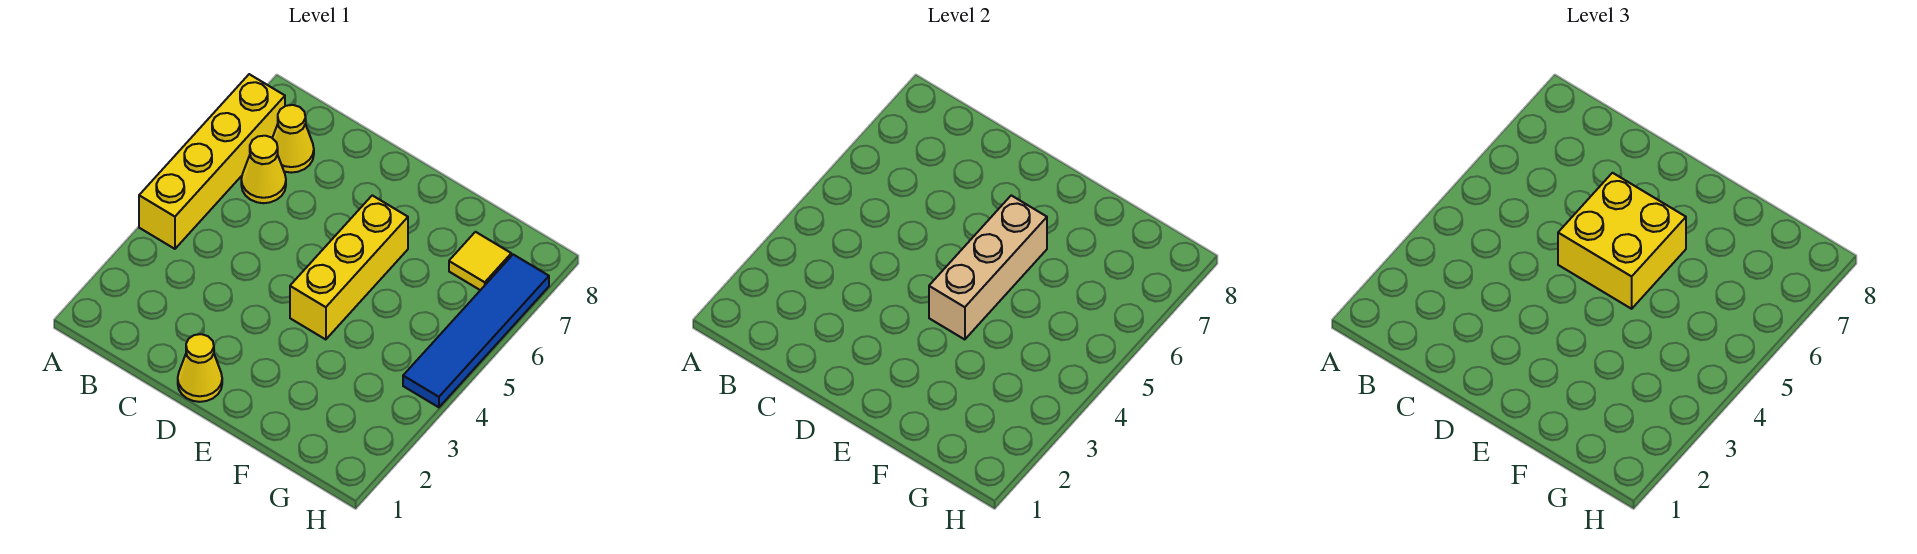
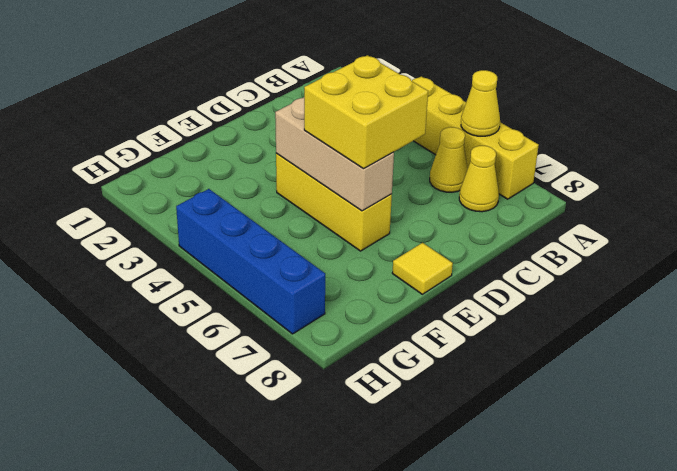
yellow 1x1 cone [178,334,222,402] -> yellow 1x1 cone moved to [461,70,500,136]
yellow 1x1 tile [449,232,511,290] -> yellow 1x1 tile moved to [392,243,453,294]
blue 1x4 tile [403,255,549,407] -> blue 1x4 brick [176,189,325,334]

